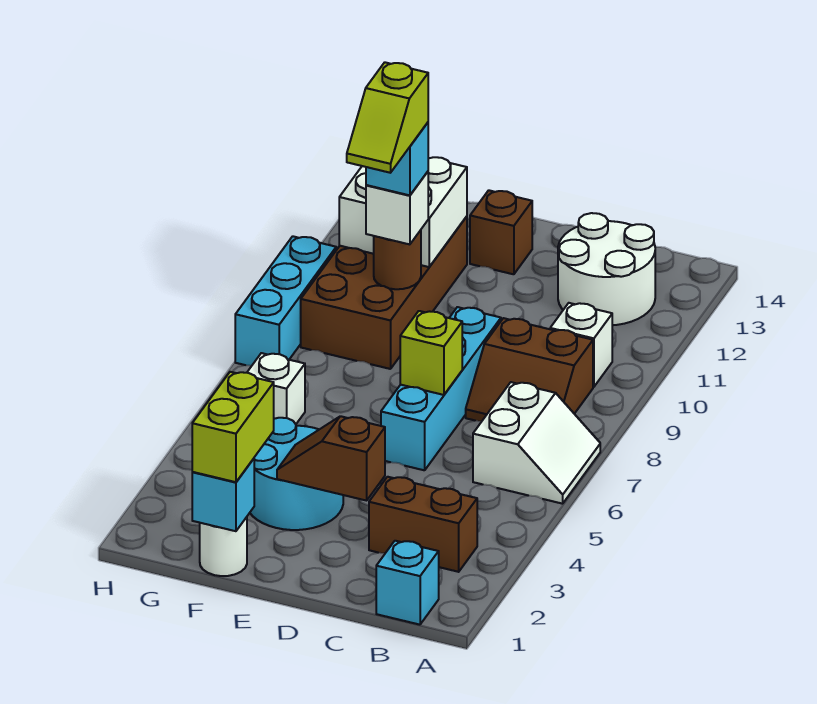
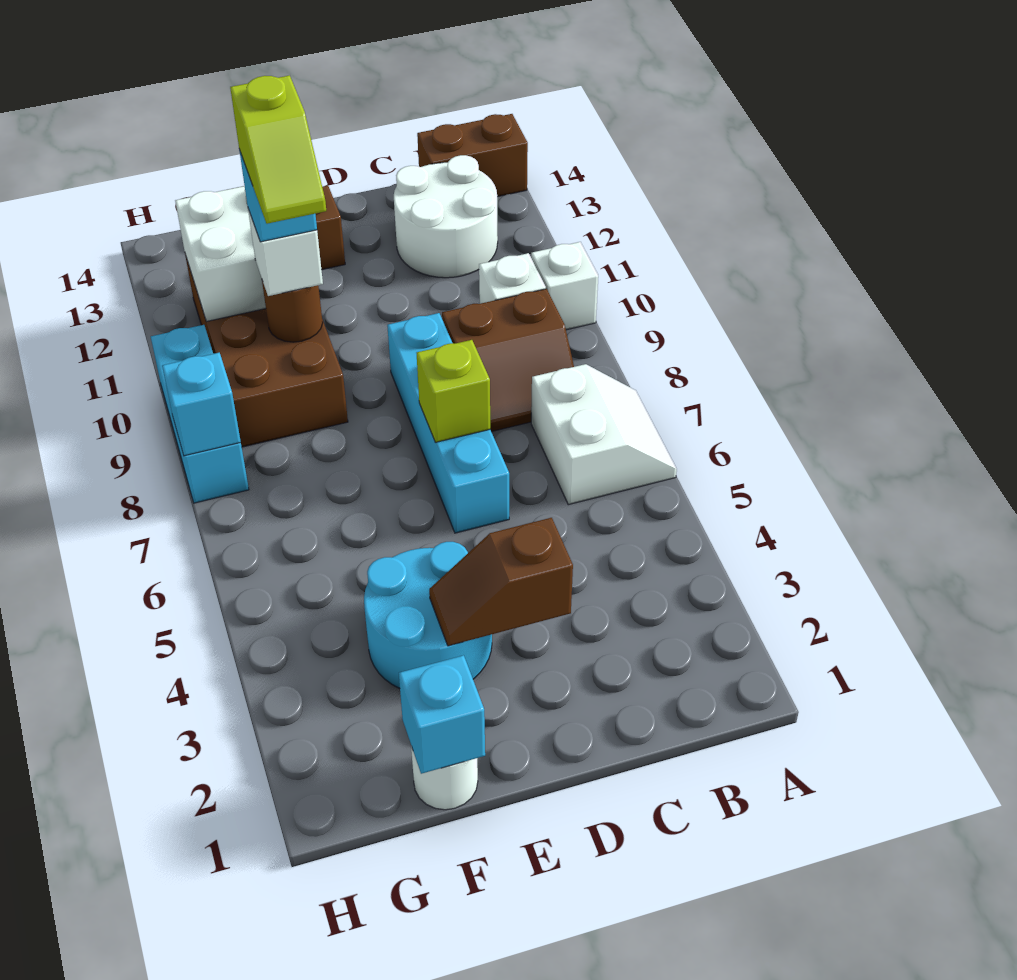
cyan 1x1 brick [376,541,439,625] -> cyan 1x1 brick moved to [162,353,241,456]
brown 1x2 brick [369,477,477,572] -> brown 1x2 brick moved to [417,114,528,197]
lime 1x2 brick [192,372,274,482] -> none
white 1x1 brick [247,353,305,424] -> white 1x1 brick moved to [531,242,598,330]

